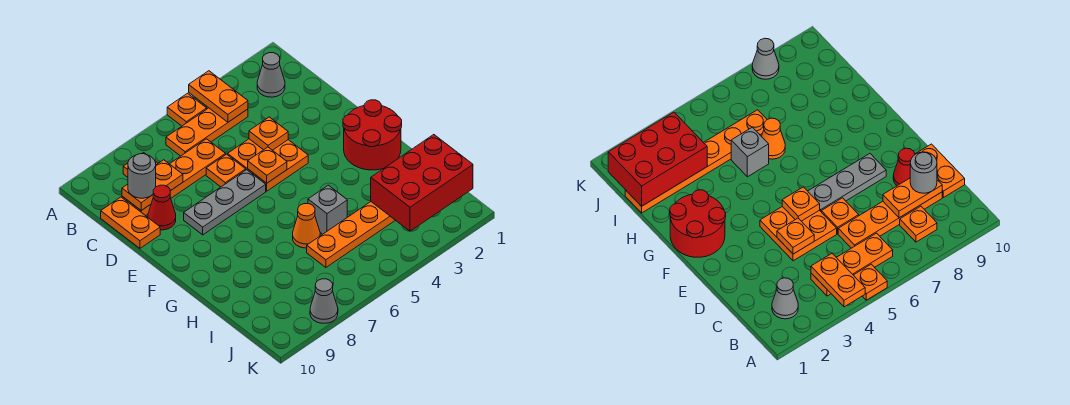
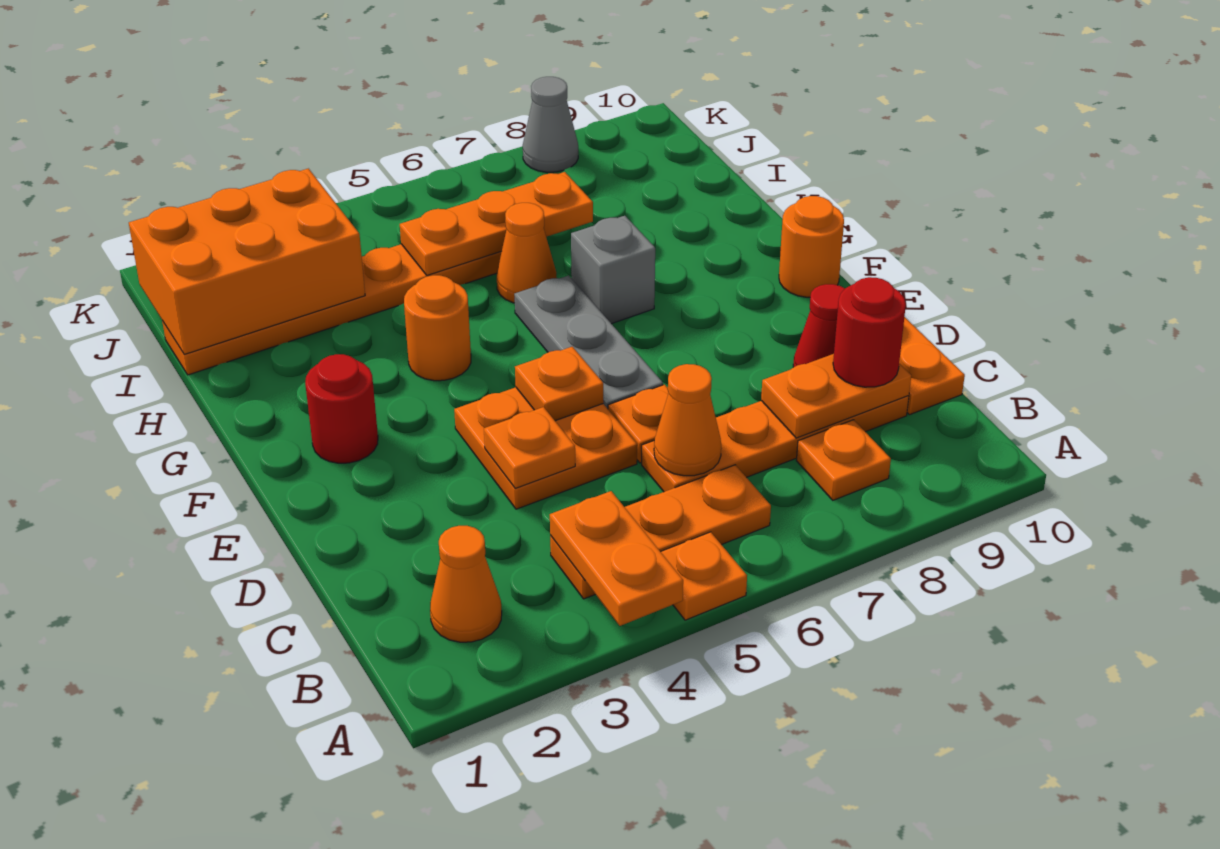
grey 1x1 cone [257,53,285,97] -> orange 1x1 cone [430,526,502,642]
none -> orange 1x1 cone [654,364,721,476]
grey 1x1 round brick [128,154,156,198] -> red 1x1 round brick [833,277,906,387]
grey 1x3 plate [184,170,266,235] -> grey 1x3 plate turned to [514,275,663,409]
red 2x2 round brick [343,100,402,170] -> red 1x1 round brick [305,354,378,463]
none -> orange 1x1 round brick [779,196,844,297]
none -> orange 1x1 round brick [404,275,471,381]
grey 1x1 brick [308,185,347,234] -> grey 1x1 brick moved to [571,216,655,324]
red 2x3 brick [371,135,473,231] -> orange 2x3 brick [129,169,365,354]
none -> orange 1x3 plate [400,172,593,275]

